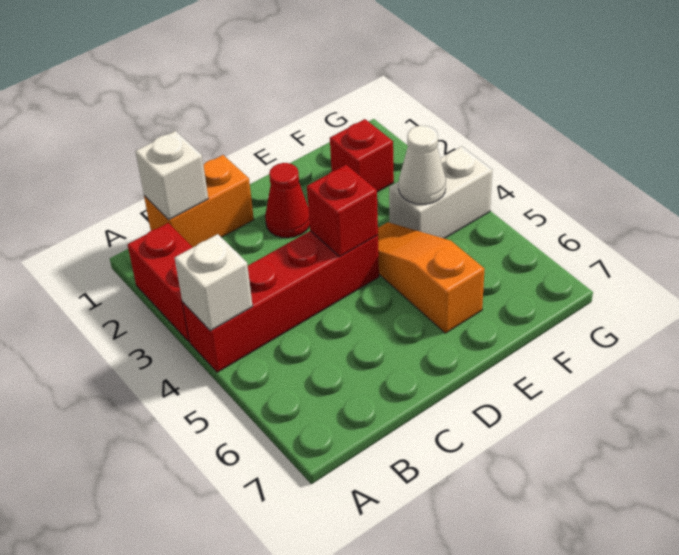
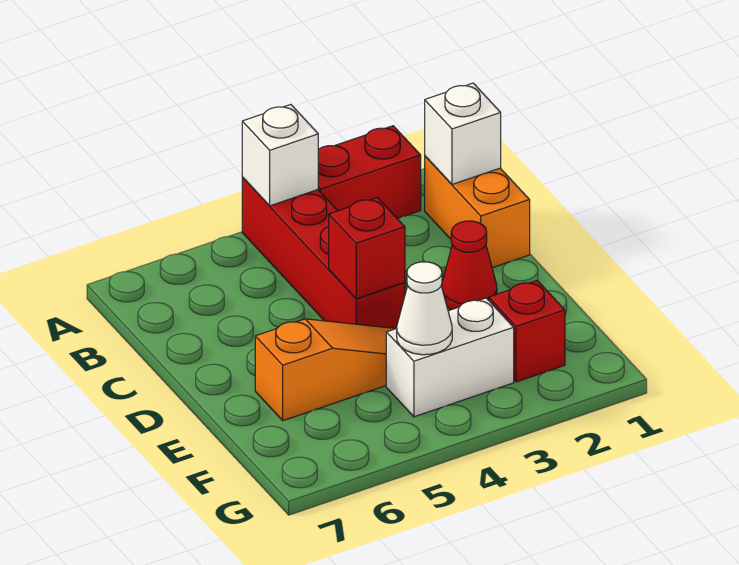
white 1x2 brick [389,146,493,239] -> white 1x2 brick turned to [386,298,514,417]

